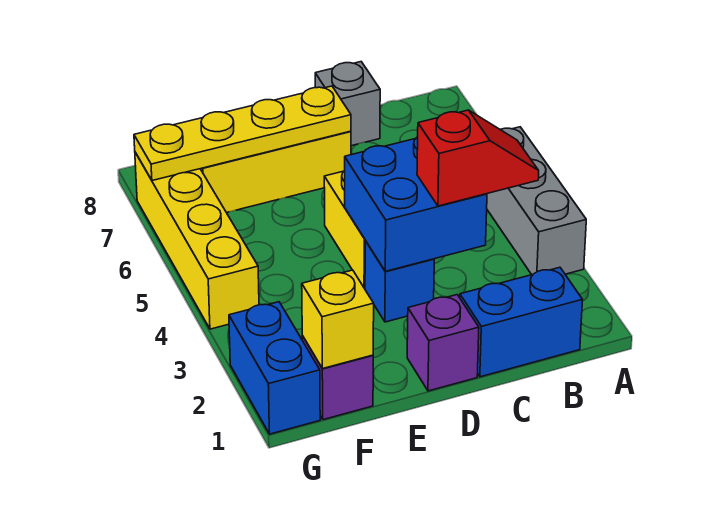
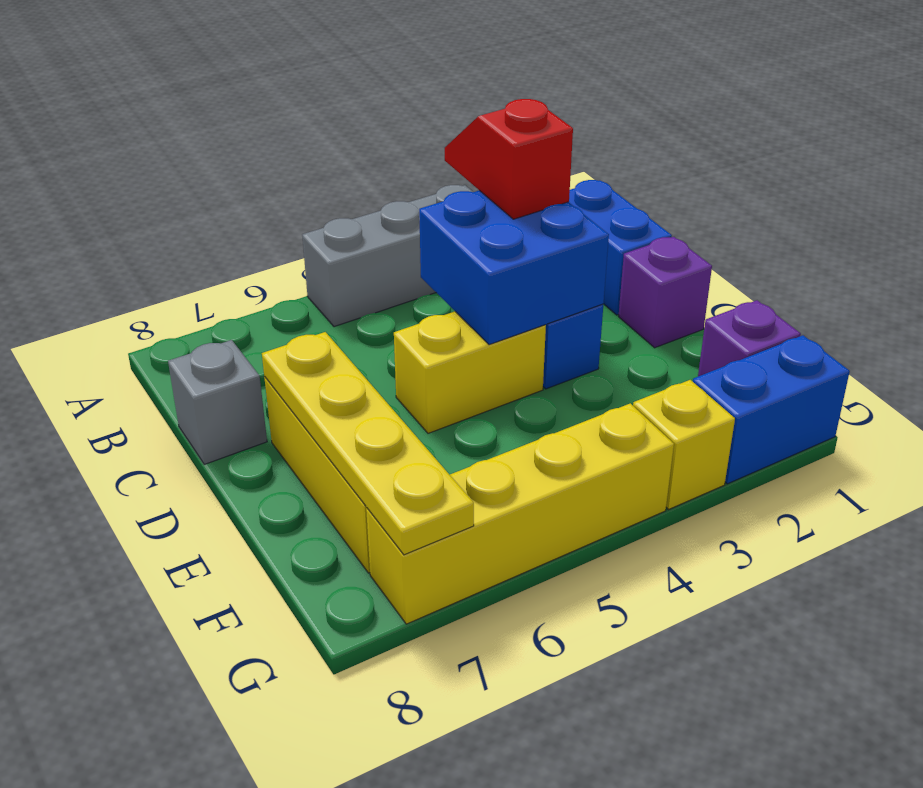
yellow 1x1 brick [302,270,374,369] -> yellow 1x1 brick moved to [633,380,735,509]

